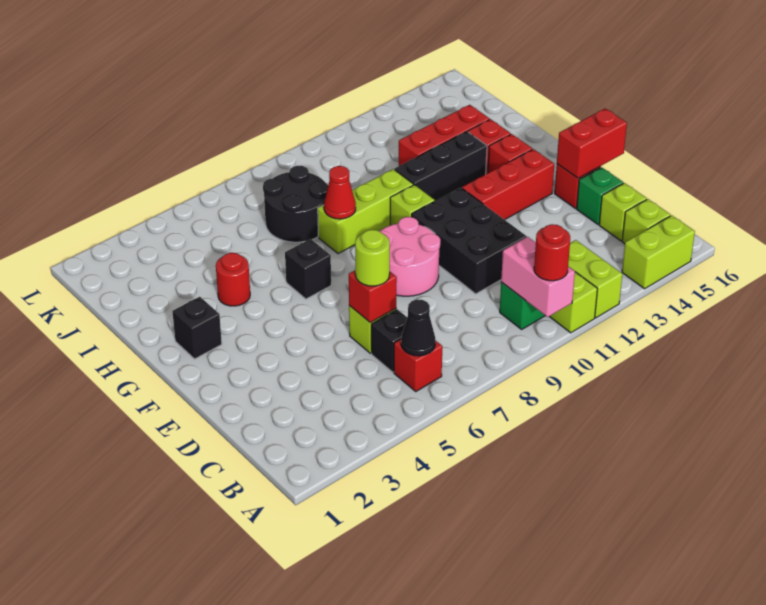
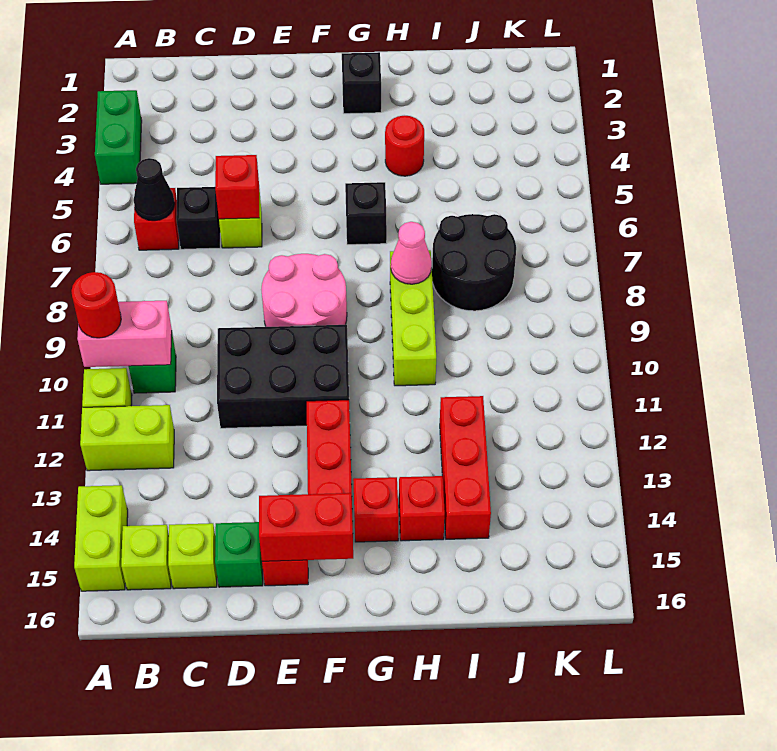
none -> green 1x2 brick [95,90,142,184]
lime 1x1 round brick [355,230,390,286] -> none
red 1x2 brick [557,108,627,178] -> red 1x2 brick turned to [259,493,353,561]
lime 1x1 brick [390,185,435,225] -> none
red 1x1 cone [324,166,356,219] -> pink 1x1 cone [391,222,432,284]
black 1x3 brick [395,131,487,201] -> none

